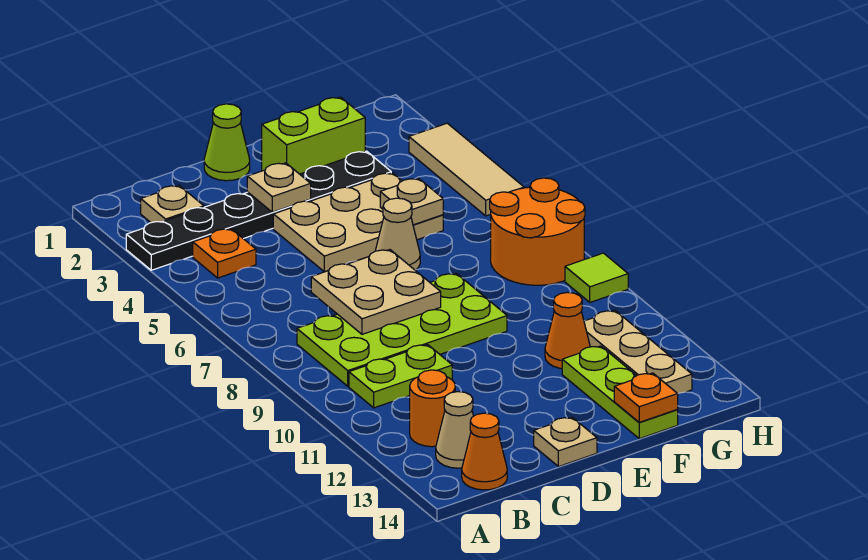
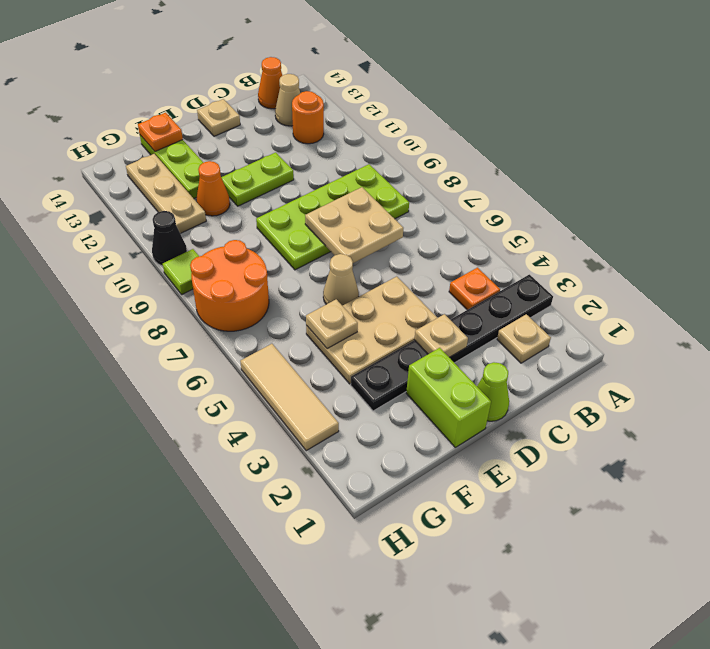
lime 1x2 plate [349,345,452,408] -> lime 1x2 plate moved to [221,152,294,206]
lime 1x2 brick [262,97,365,174] -> lime 1x2 brick turned to [406,348,491,447]
none -> black 1x1 cone [152,211,187,266]

